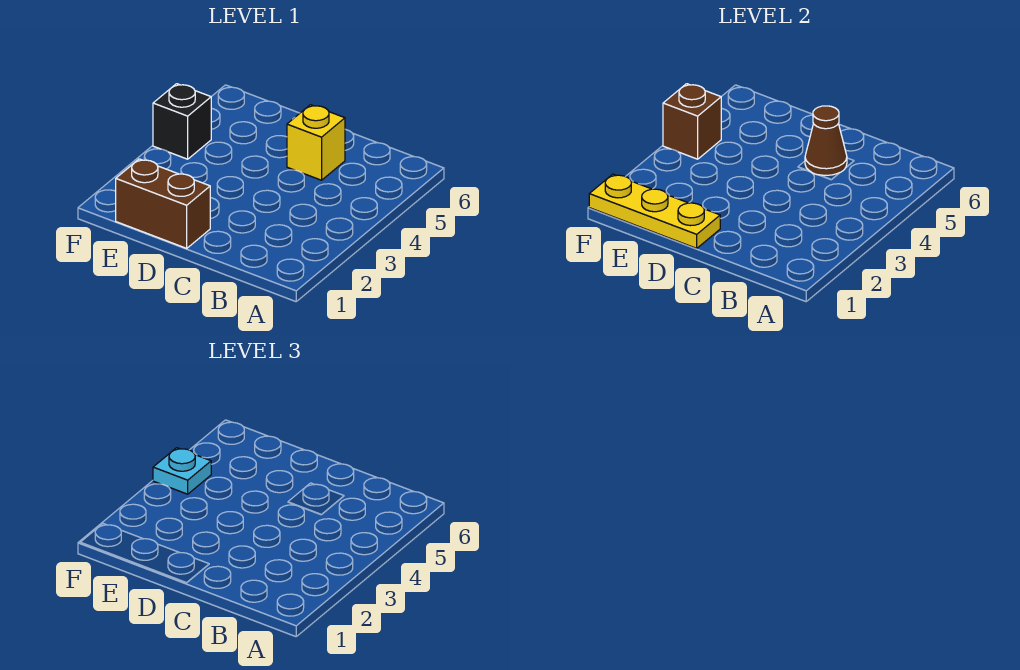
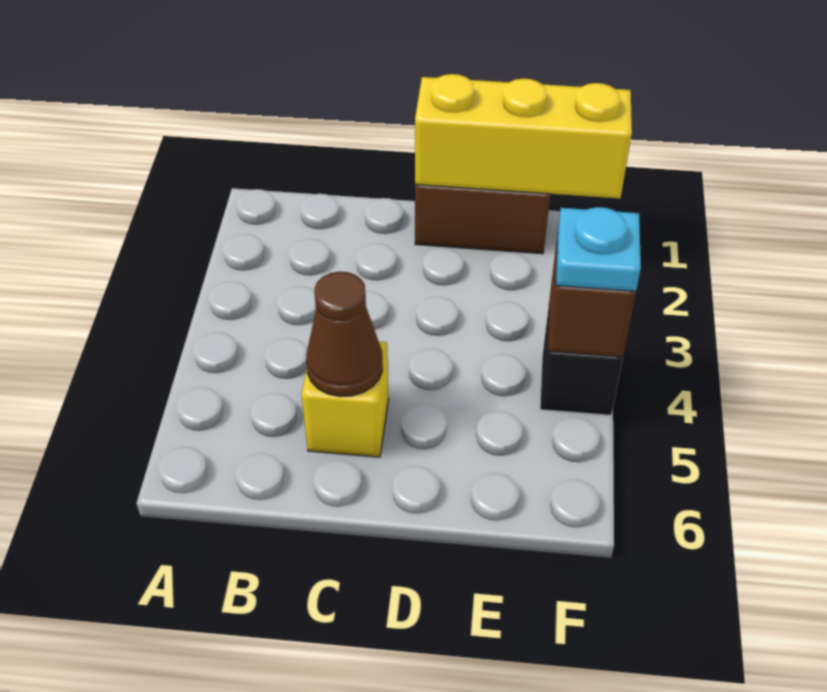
yellow 1x3 plate [589,174,720,248] -> yellow 1x3 brick [415,74,632,198]

